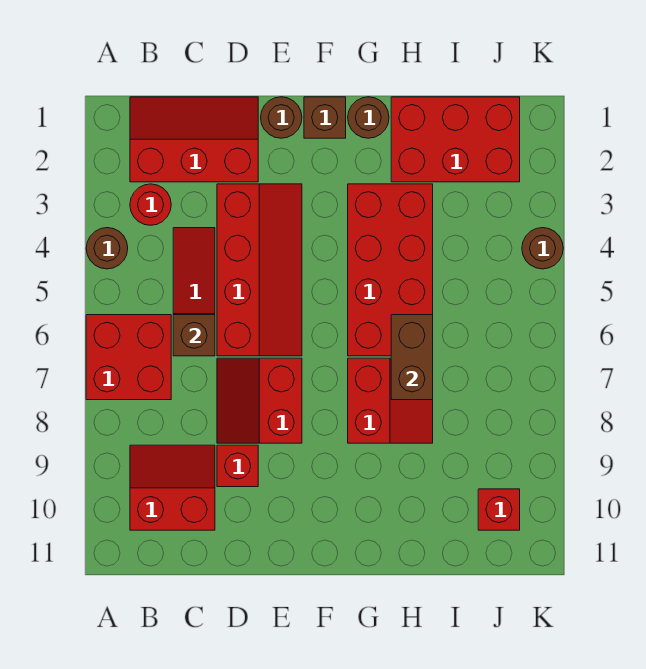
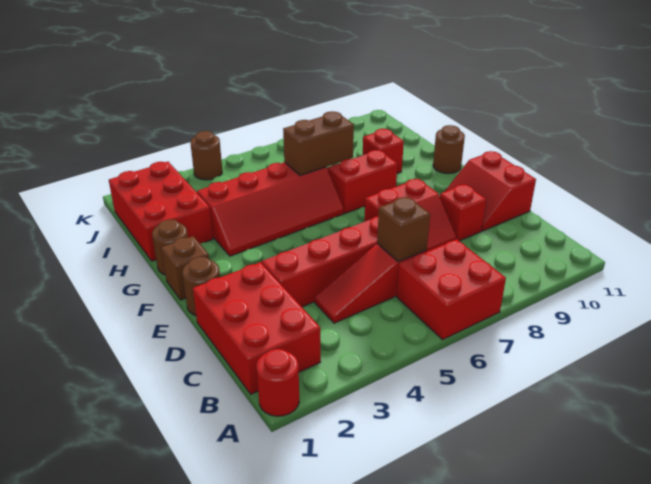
brown 1x1 round brick [86,228,128,269] -> brown 1x1 round brick moved to [433,125,465,174]
red 2x3 slope [130,97,258,182] -> red 2x3 brick [193,262,321,394]
red 1x1 round brick [130,184,171,225] -> red 1x1 round brick moved to [256,349,299,416]
red 2x2 slope [130,445,215,530] -> red 2x2 slope moved to [445,151,536,231]
red 2x4 brick [348,184,433,356] -> red 2x4 slope [197,162,344,256]
red 1x1 brick [478,489,520,530] -> red 1x1 brick moved to [363,129,404,173]

